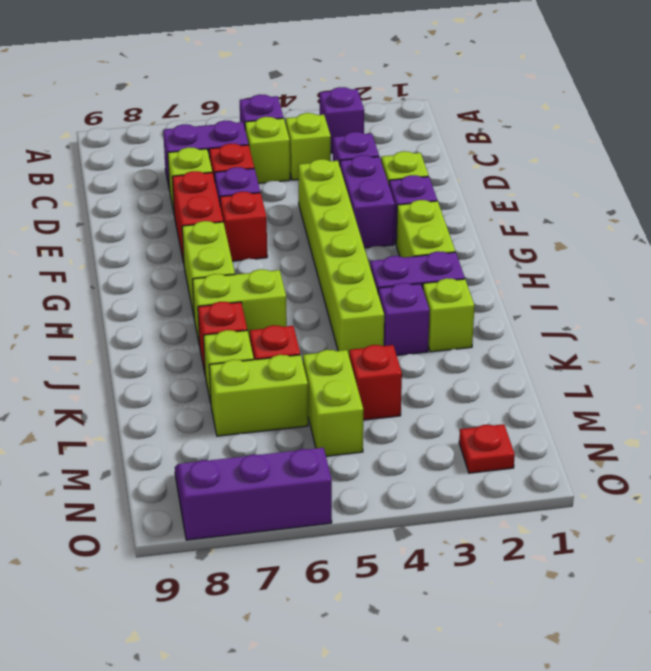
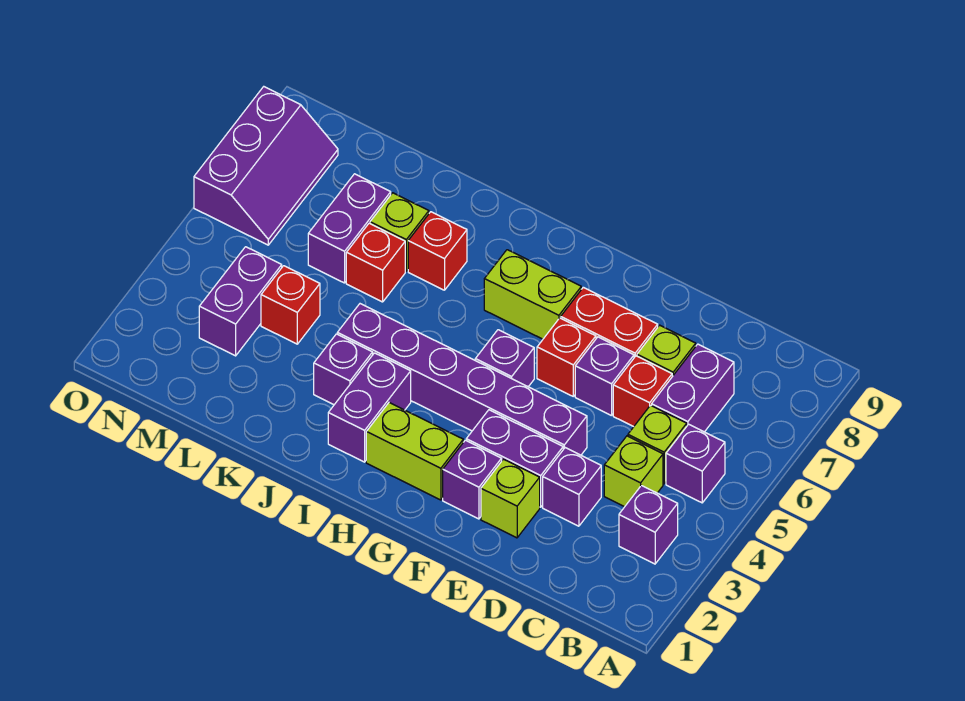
lime 1x6 brick [298,159,384,355] -> purple 1x6 brick [337,304,587,455]
none -> purple 1x1 brick [475,330,534,387]
lime 1x2 brick [193,269,287,346] -> none
lime 1x1 brick [423,278,475,352] -> none
lime 1x2 brick [303,350,363,456] -> none
lime 1x2 brick [209,355,308,436] -> purple 1x2 brick [308,174,391,283]
none -> purple 1x2 brick [199,247,282,356]
red 1x1 plate [459,424,515,473] -> none

